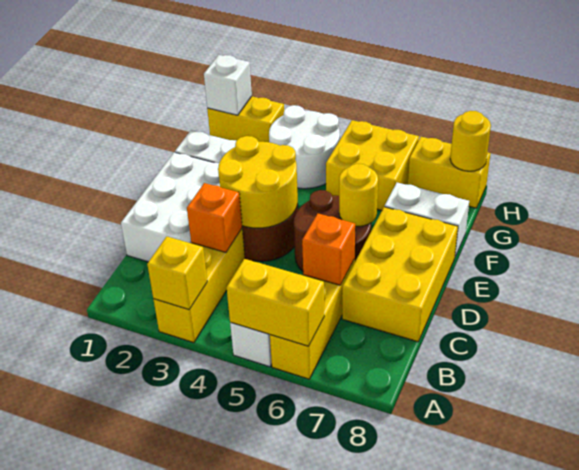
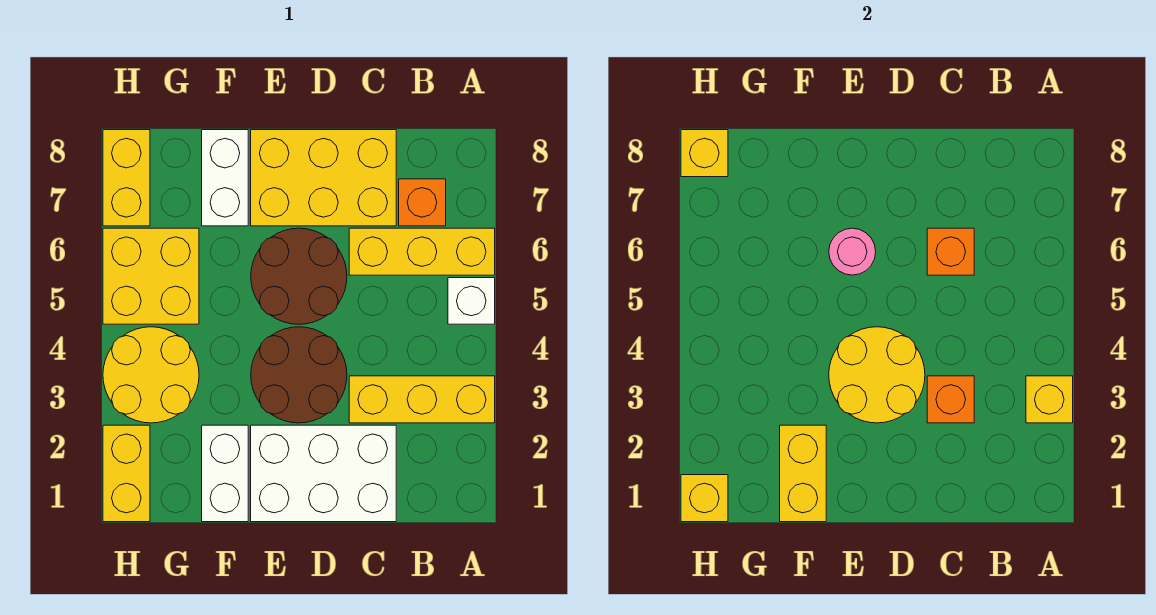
yellow 1x2 brick [227,259,324,346] -> yellow 1x2 brick moved to [780,425,826,522]
none -> orange 1x1 brick [399,179,446,226]
yellow 1x1 round brick [339,164,378,226] -> pink 1x1 round brick [829,228,876,275]
white 2x2 round brick [269,105,340,189] -> yellow 2x2 round brick [103,327,199,423]
white 1x1 brick [204,55,252,115] -> yellow 1x1 brick [681,475,728,522]
yellow 1x1 round brick [450,111,491,171] -> yellow 1x1 brick [681,130,728,177]

